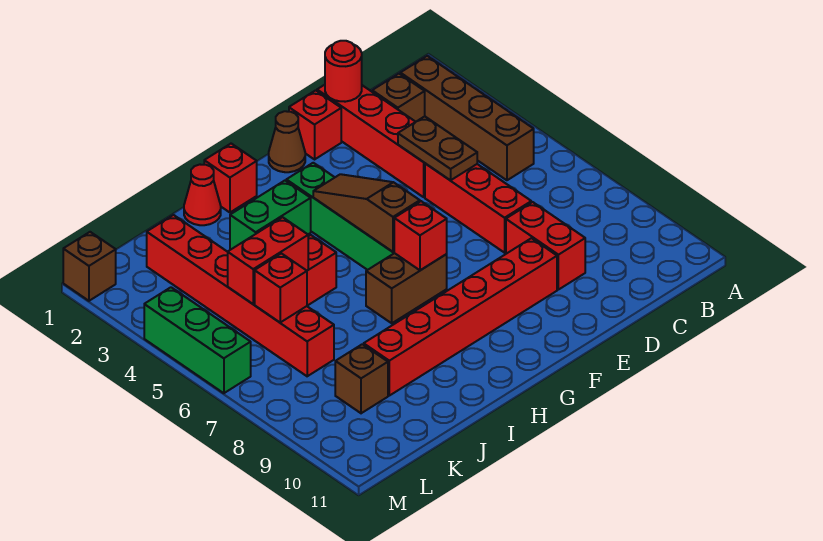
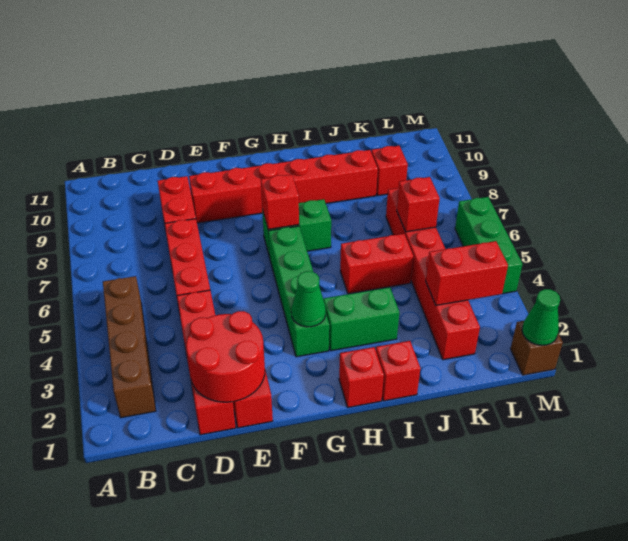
brown 1x1 brick [372,74,425,122] -> none
red 1x1 round brick [325,41,362,102] -> red 2x2 round brick [186,311,265,402]
brown 1x2 plate [398,116,477,180] -> none
brown 1x1 cone [269,111,305,172] -> none
none -> green 1x1 cone [291,271,326,327]
brown 1x3 slope [313,174,420,252] -> none
brown 1x2 brick [366,253,447,323] -> green 1x2 brick [262,199,331,257]
red 1x1 cone [184,165,221,225] -> red 1x1 brick [376,341,420,401]
red 1x2 brick [228,217,308,304] -> red 1x2 brick moved to [426,241,508,305]
brown 1x1 brick [335,344,388,413] -> red 1x1 brick [371,146,408,196]
none -> green 1x1 cone [522,289,560,345]

